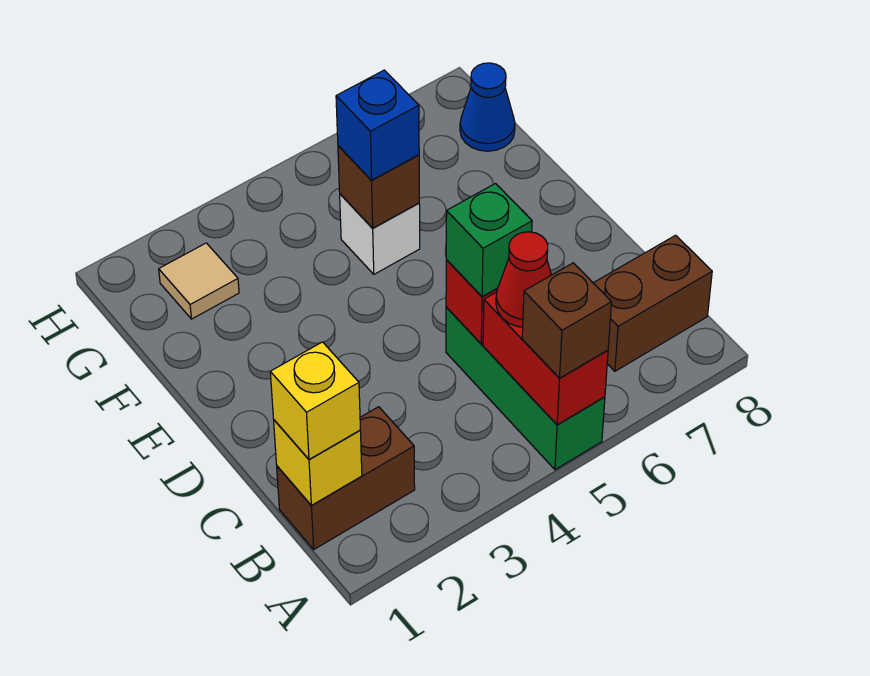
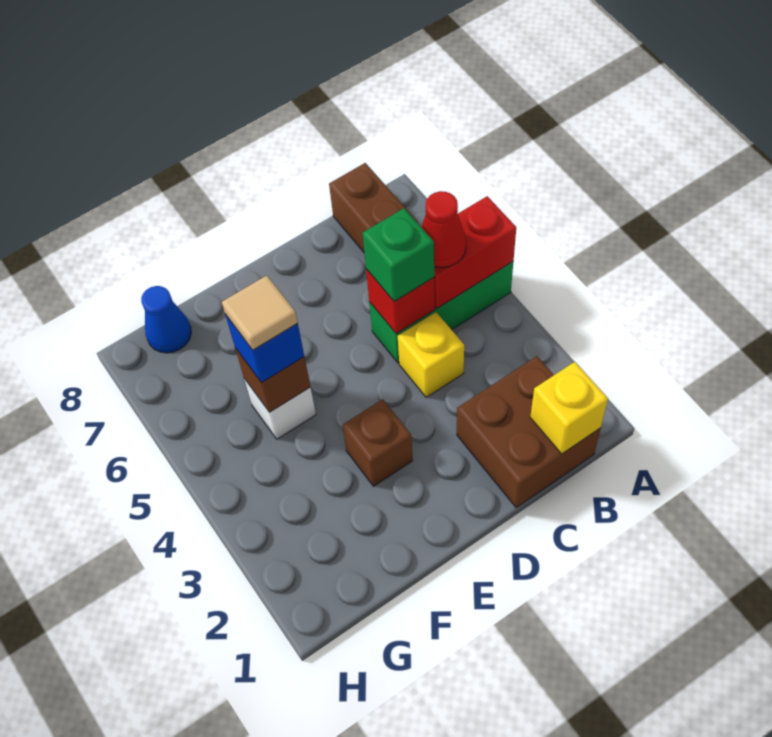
brown 1x1 brick [522,263,612,378] -> brown 1x1 brick moved to [342,399,413,486]
brown 1x2 brick [277,407,415,549] -> brown 2x2 brick [457,356,601,508]
yellow 1x1 brick [270,342,360,459] -> yellow 1x1 brick moved to [398,312,464,397]
tan 1x1 tile [159,243,239,319] -> tan 1x1 tile moved to [222,275,298,350]

